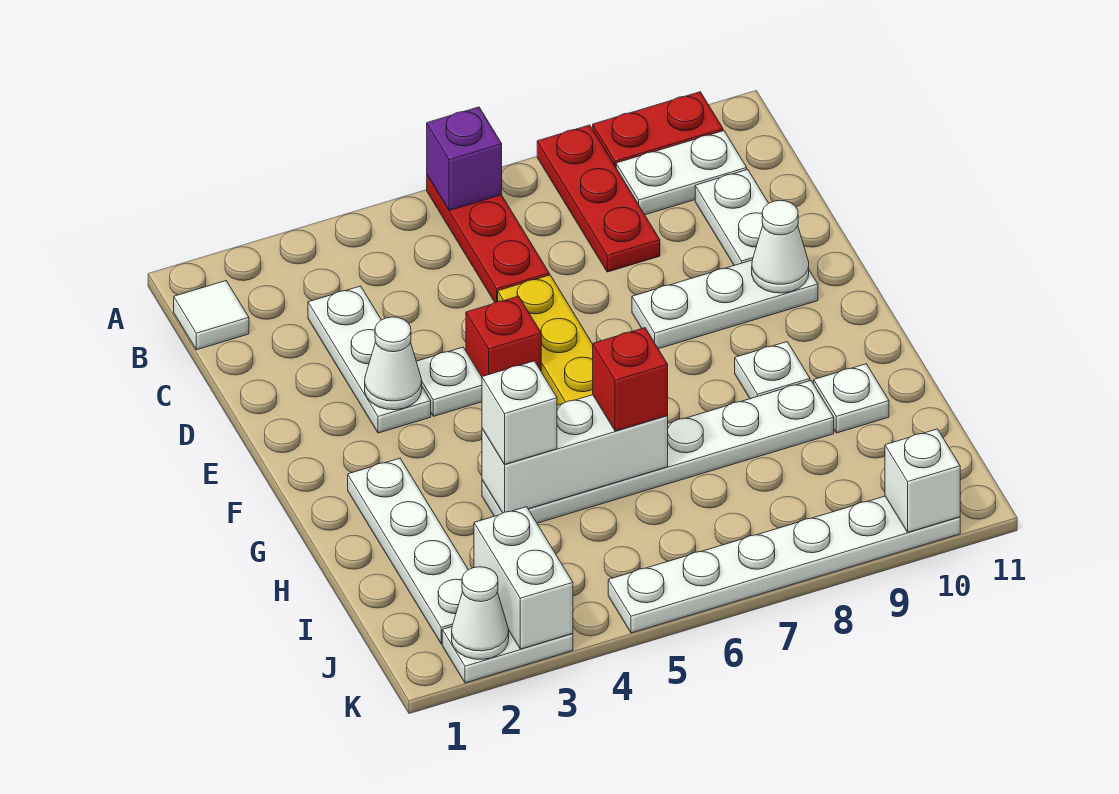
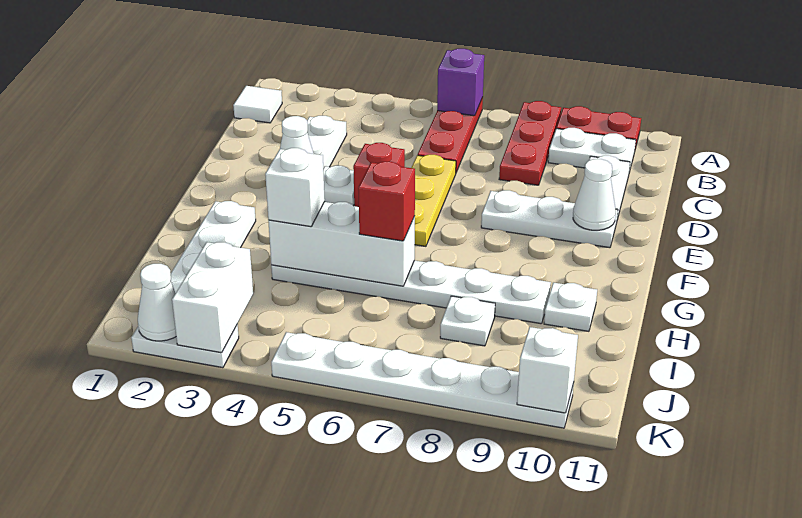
white 1x1 plate [735,342,810,399] -> white 1x1 plate moved to [440,296,495,346]

